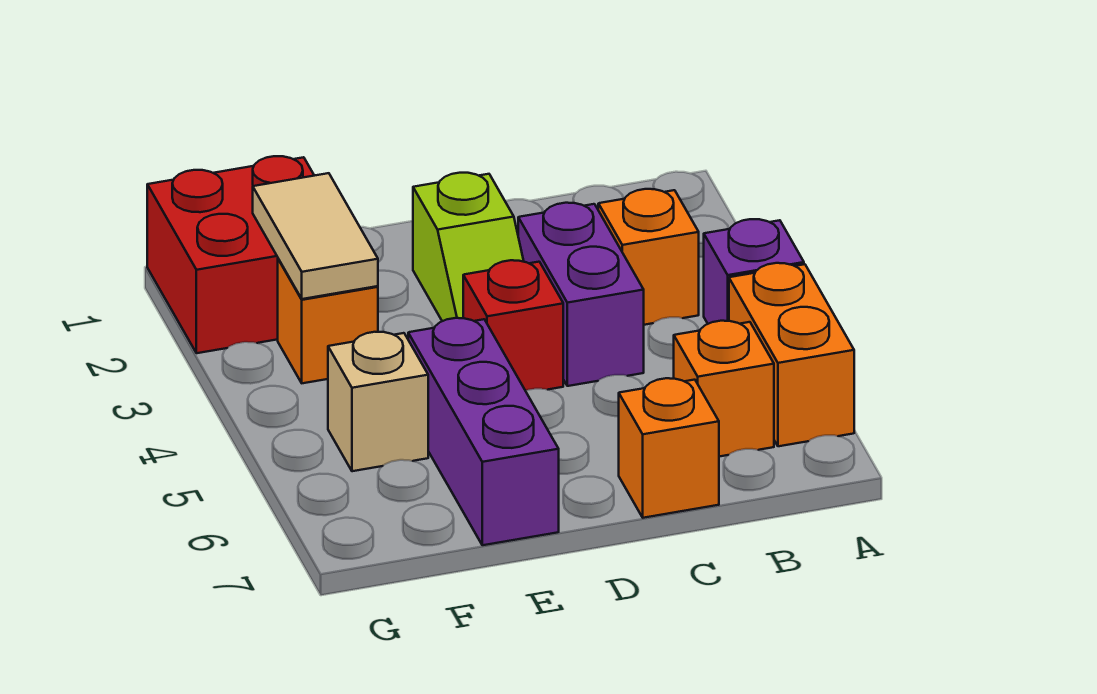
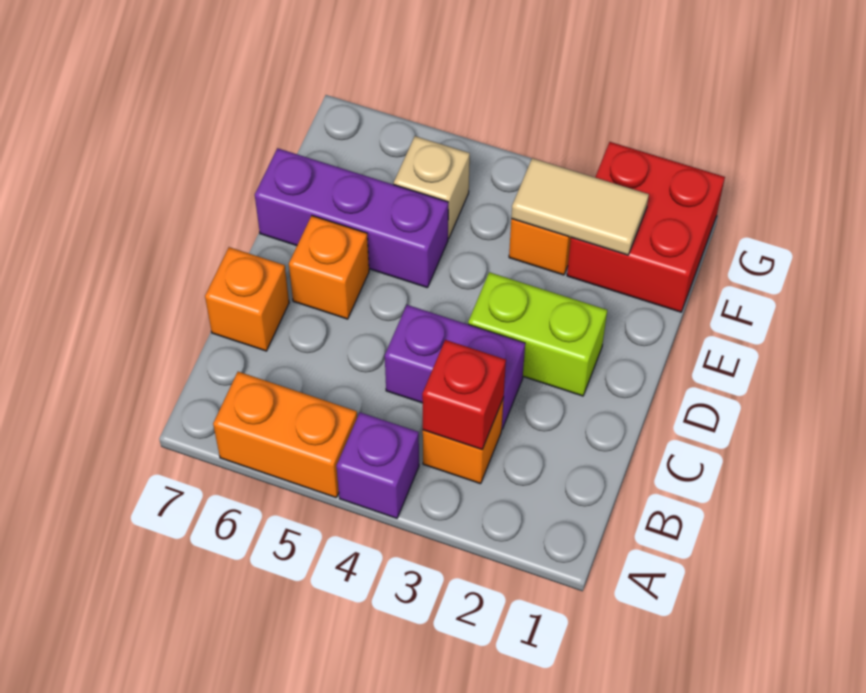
orange 1x1 brick [674,321,774,457] -> orange 1x1 brick moved to [289,216,369,319]
lime 1x2 slope [413,173,524,321] -> lime 1x2 brick [468,272,607,396]
red 1x1 brick [463,260,563,391] -> red 1x1 brick moved to [422,340,506,450]

